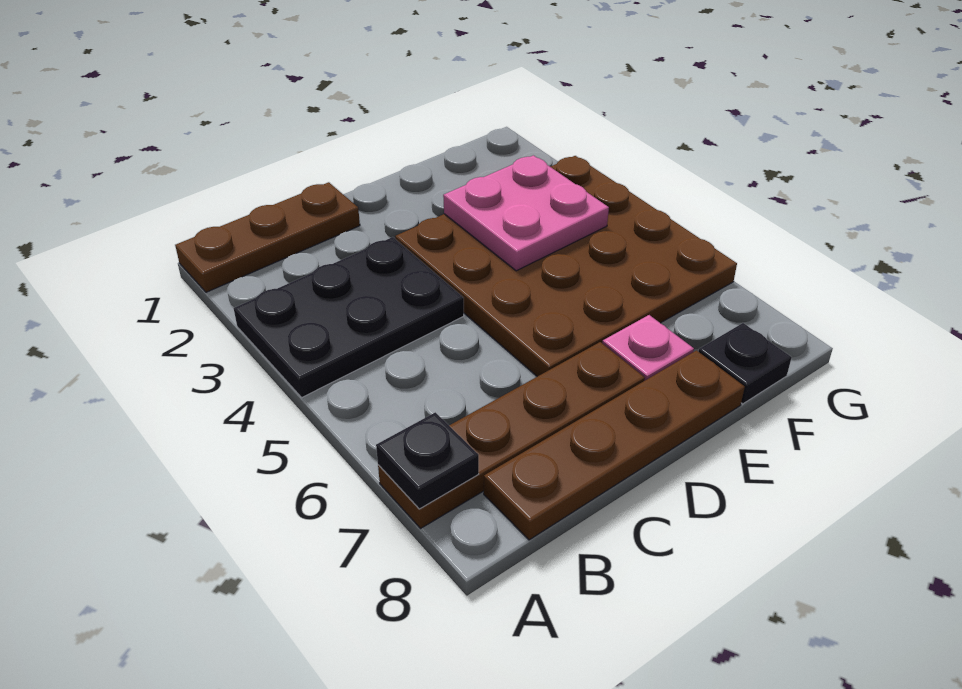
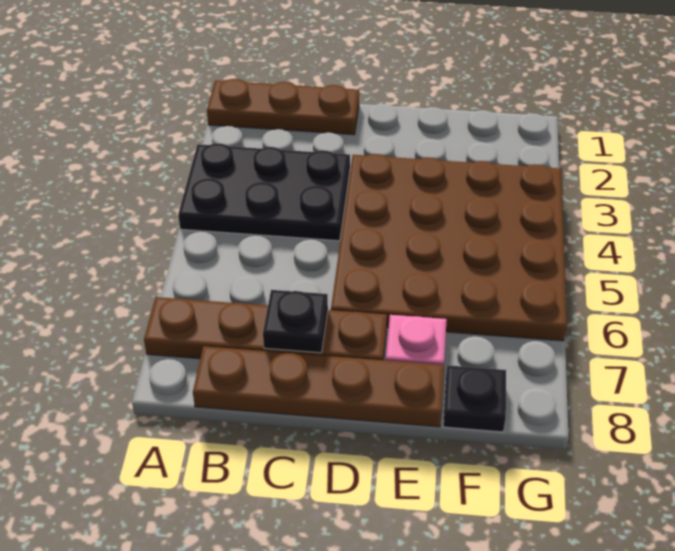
black 1x1 plate [376,412,479,509] -> black 1x1 plate moved to [263,290,328,353]
pink 2x2 plate [443,155,609,271] -> none

